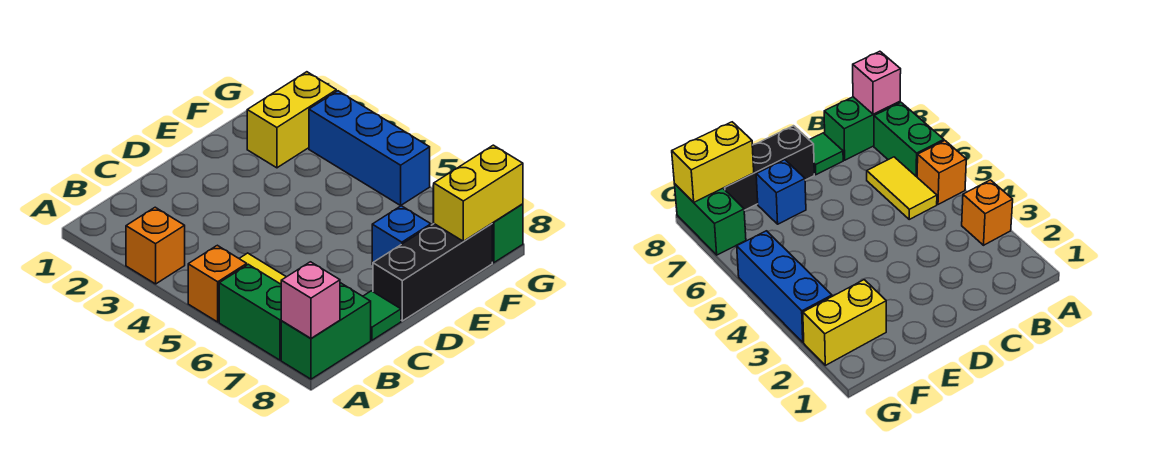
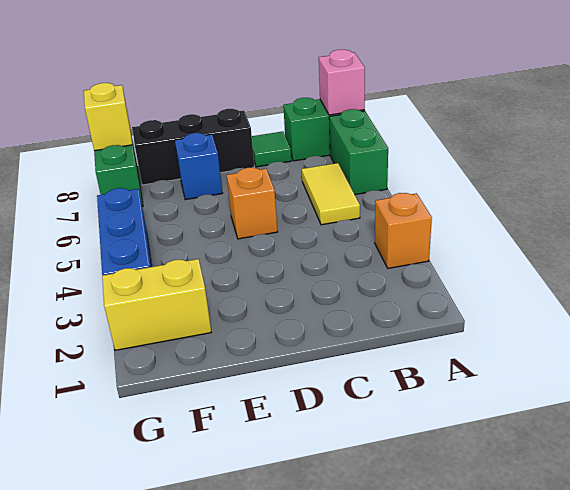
orange 1x1 brick [188,245,247,322] -> orange 1x1 brick moved to [227,168,278,239]
yellow 1x2 brick [433,145,523,241] -> yellow 1x1 brick [84,83,133,151]

